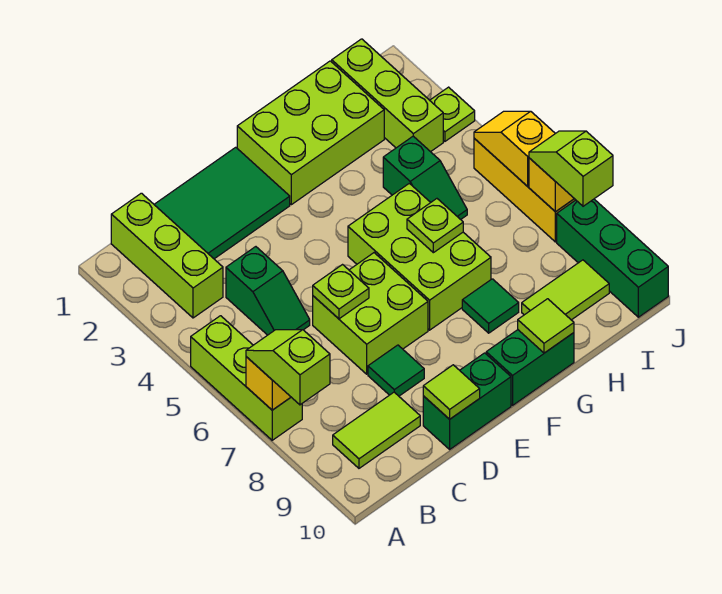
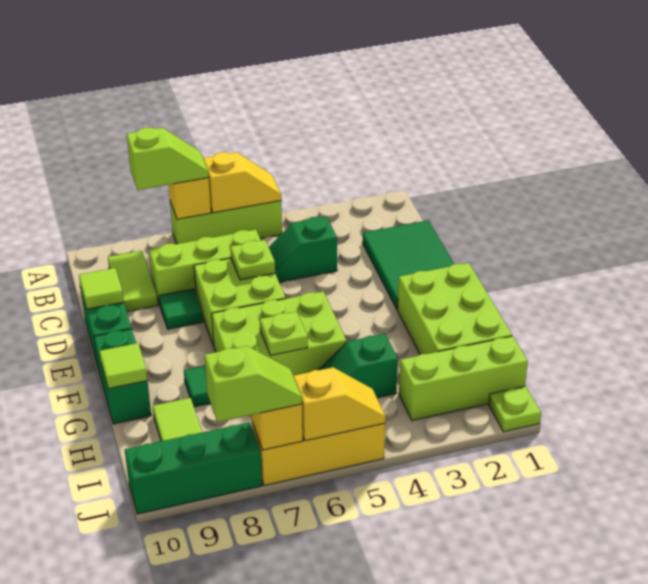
none -> yellow 1x2 slope [203,152,281,213]
lime 1x3 brick [111,193,223,318] -> lime 1x3 brick moved to [149,230,261,305]
lime 1x1 plate [430,87,475,141] -> lime 1x1 plate moved to [489,386,541,432]

